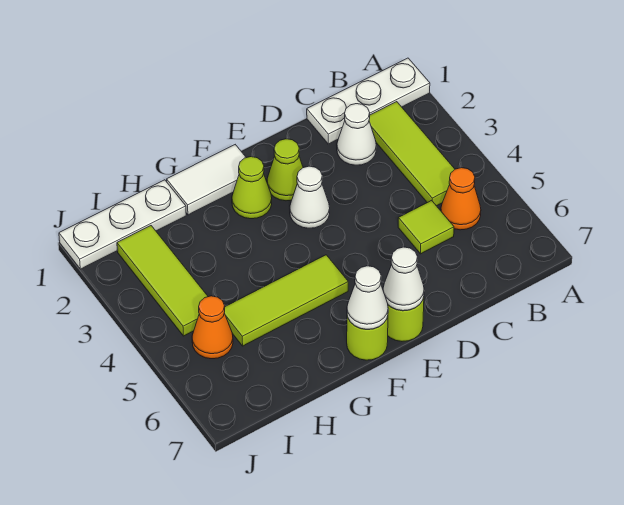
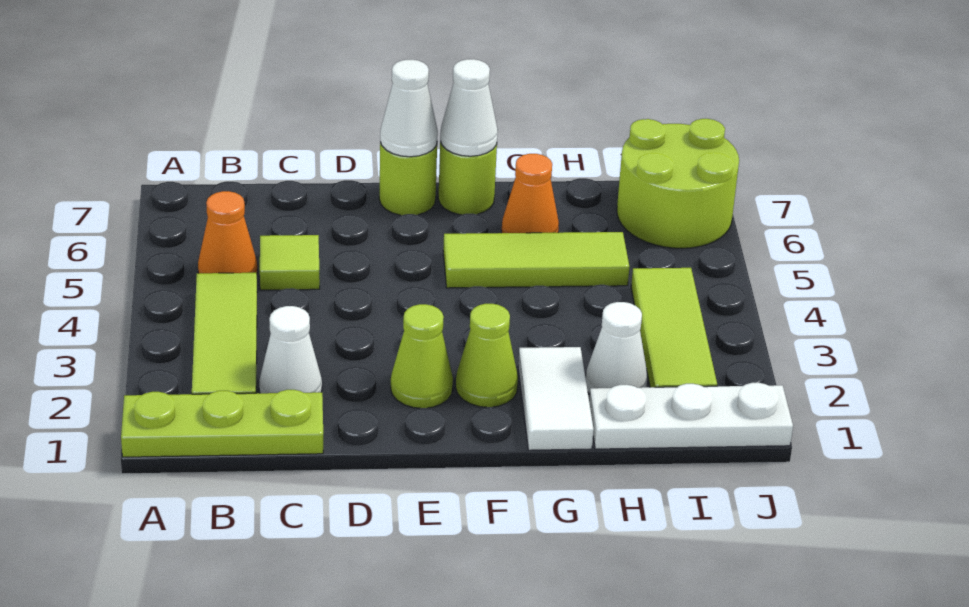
white 1x3 plate [307,58,430,144] -> lime 1x3 plate [121,390,323,457]
white 1x1 cone [290,166,330,228] -> white 1x1 cone moved to [586,302,647,394]
white 1x2 tile [167,145,246,215] -> white 1x2 tile turned to [518,347,594,450]
orange 1x1 cone [192,296,233,359] -> orange 1x1 cone moved to [502,154,559,233]
none -> lime 2x2 round brick [617,119,739,248]

